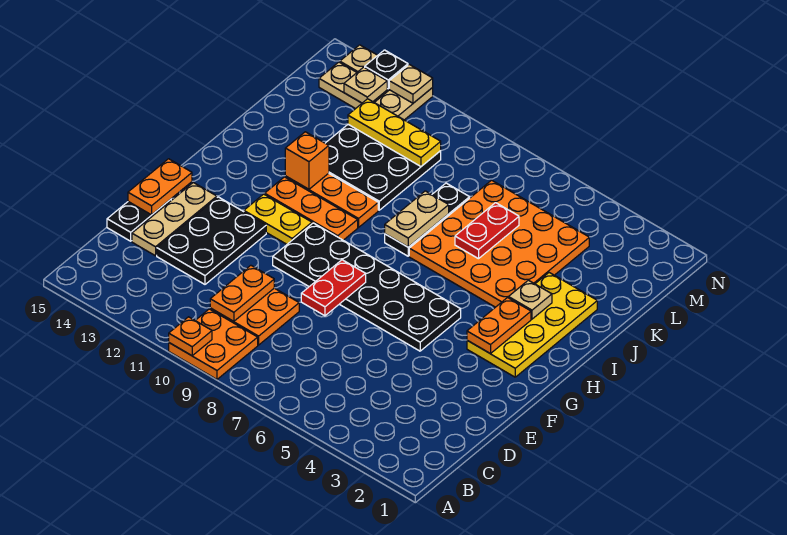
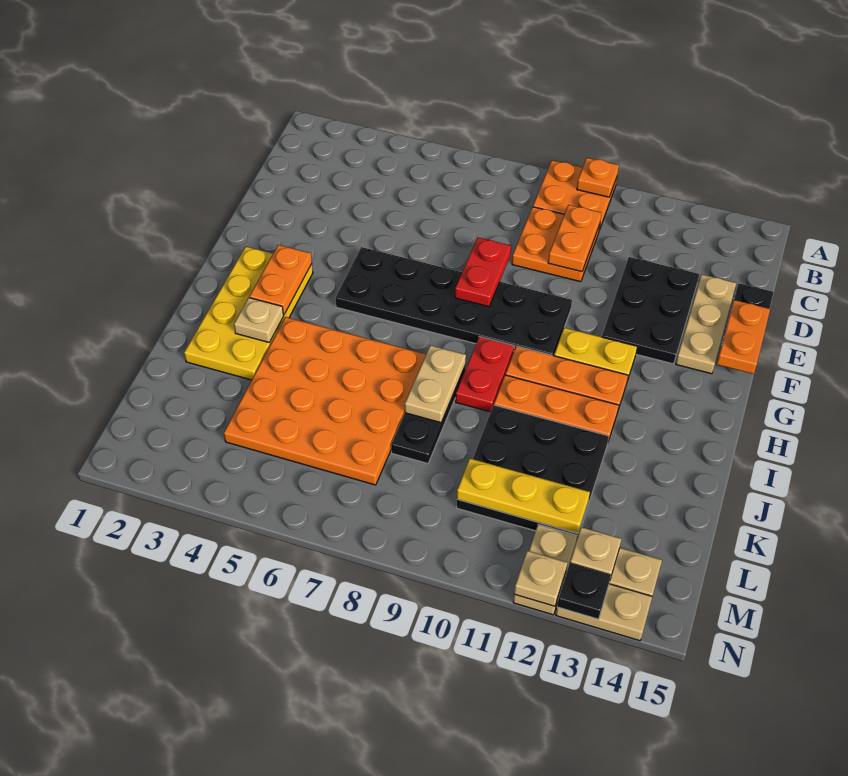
orange 1x1 brick [285,132,329,189] -> none
red 1x2 plate [455,203,519,259] -> red 1x2 plate moved to [456,337,514,412]

